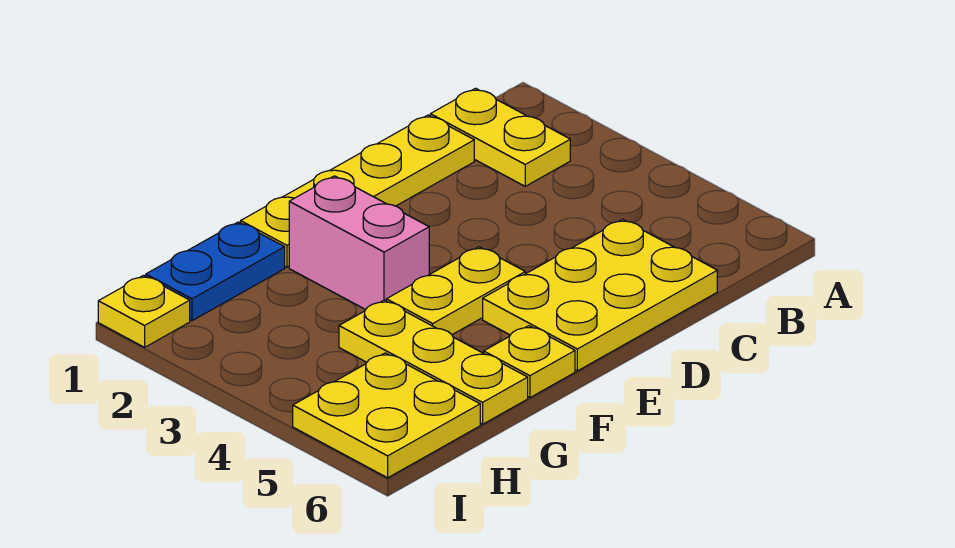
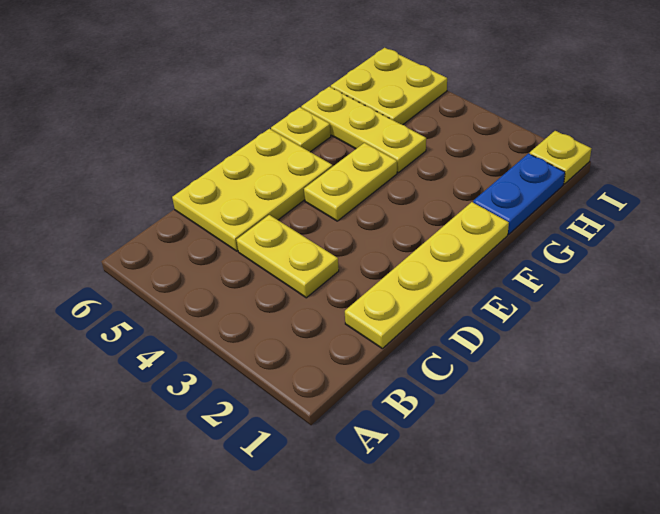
yellow 1x2 plate [430,88,570,186] -> yellow 1x2 plate moved to [237,215,339,298]
pink 1x2 brick [289,176,429,310] -> none

